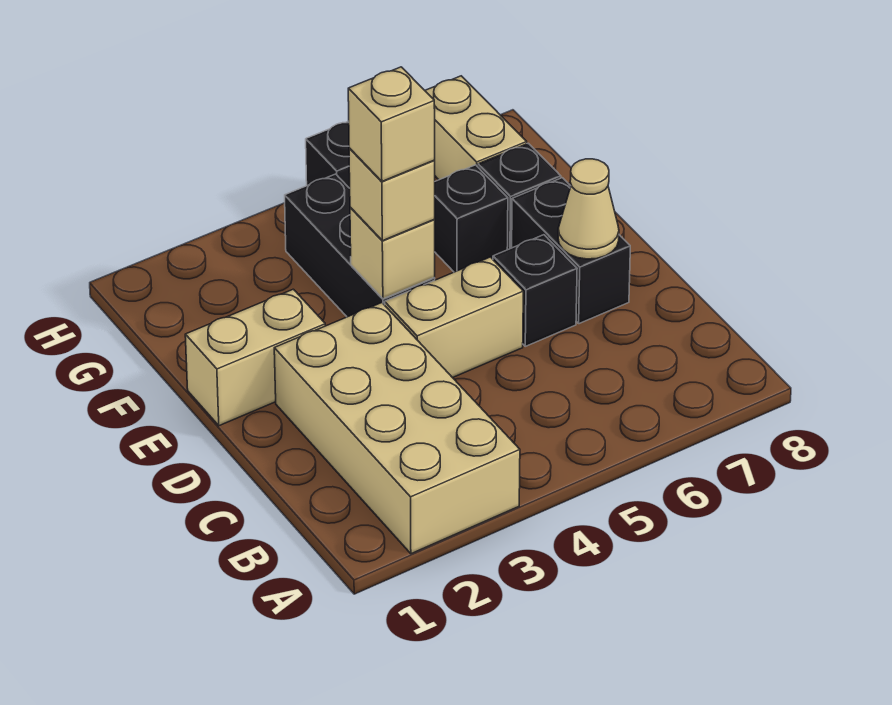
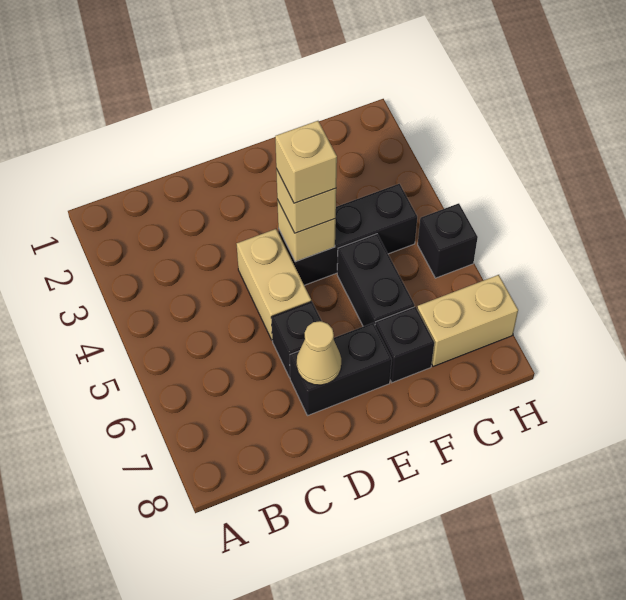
tan 2x4 brick [274,303,520,554] -> none
tan 1x2 brick [185,289,325,426] -> none
black 1x1 brick [434,165,508,272] -> black 1x2 brick [337,234,415,326]

